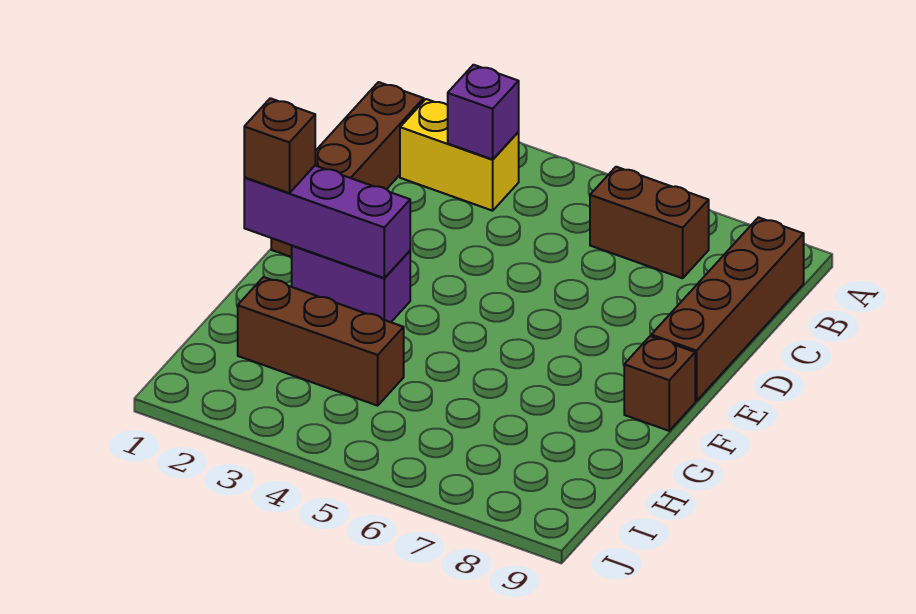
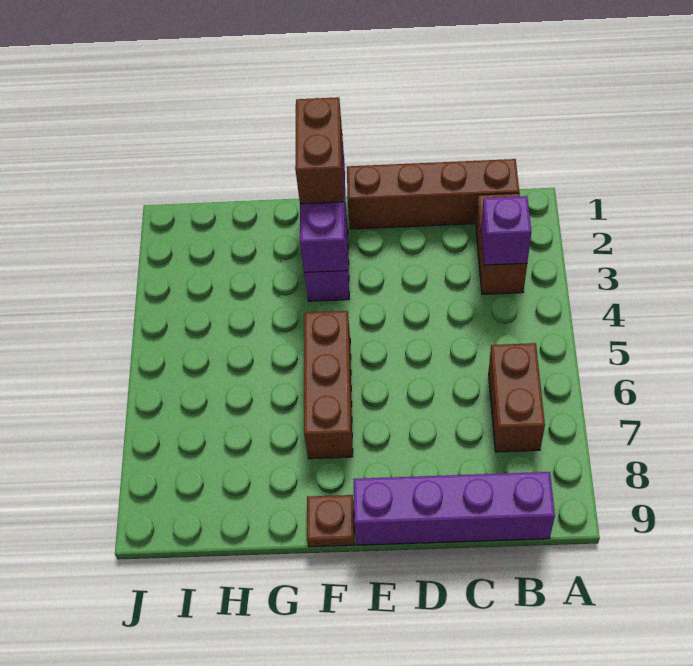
yellow 1x2 brick [400,99,519,211] -> brown 1x2 brick [476,193,527,294]
brown 1x4 brick [651,217,804,401] -> purple 1x4 brick [353,472,555,545]
brown 1x1 brick [244,98,315,193] -> brown 1x2 brick [295,97,343,204]
brown 1x1 brick [624,336,695,431] -> brown 1x1 plate [307,495,355,547]
brown 1x3 brick [238,277,404,406] -> brown 1x3 brick moved to [304,311,353,459]

